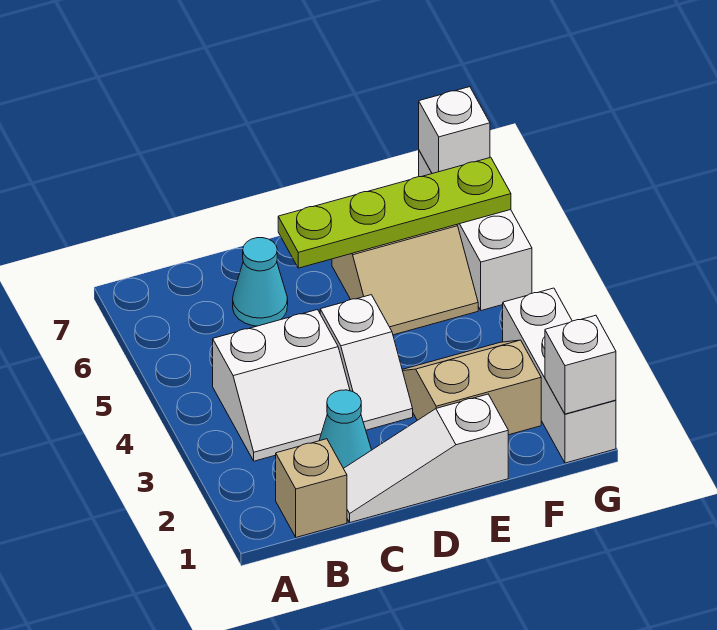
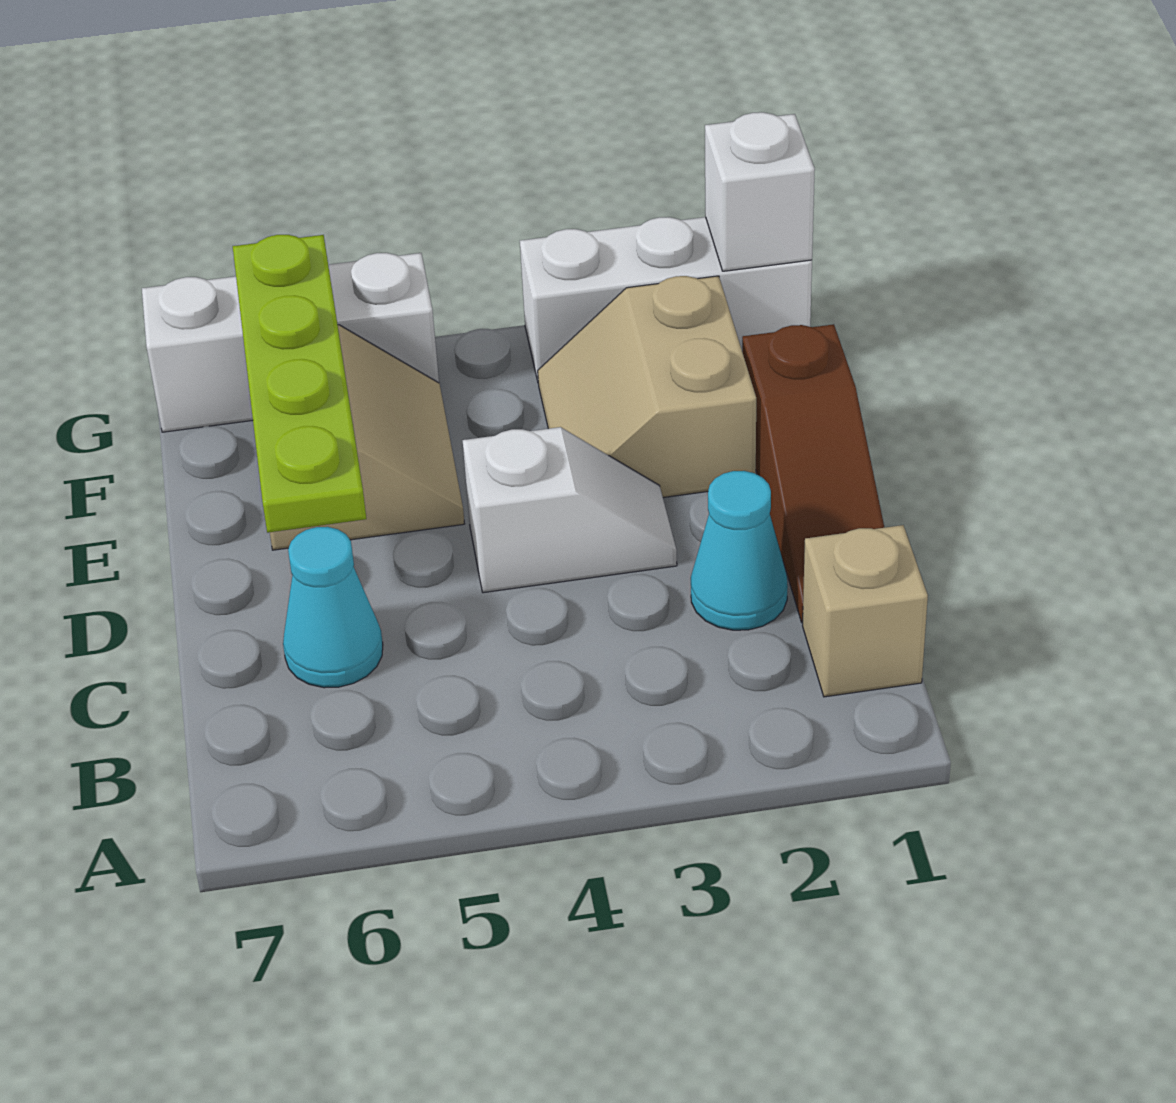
white 2x2 slope [213,310,350,461] -> none
white 1x3 slope [344,394,508,522] -> brown 1x3 slope [742,324,884,622]
white 1x1 brick [419,87,490,174] -> none

